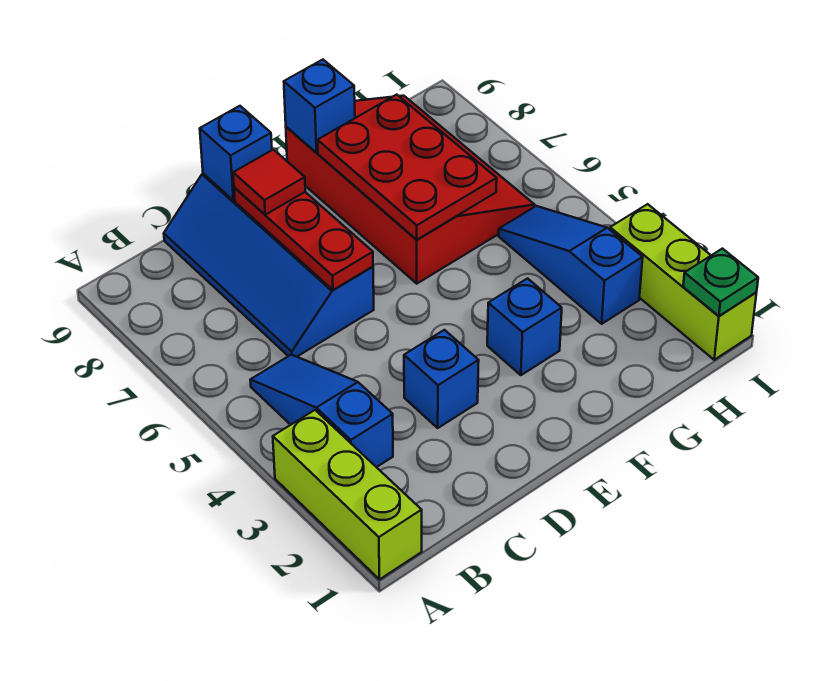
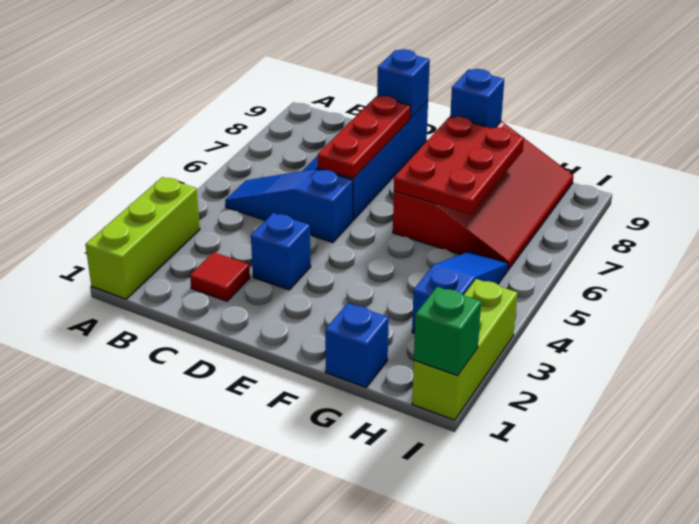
blue 1x3 slope [250,355,393,467] -> blue 1x3 slope turned to [225,169,353,243]
red 1x1 tile [233,150,305,215] -> red 1x1 tile moved to [190,252,250,301]
blue 1x1 brick [487,279,562,375] -> blue 1x1 brick moved to [325,303,389,387]
green 1x1 plate [683,249,758,316] -> green 1x1 brick [414,287,481,376]

